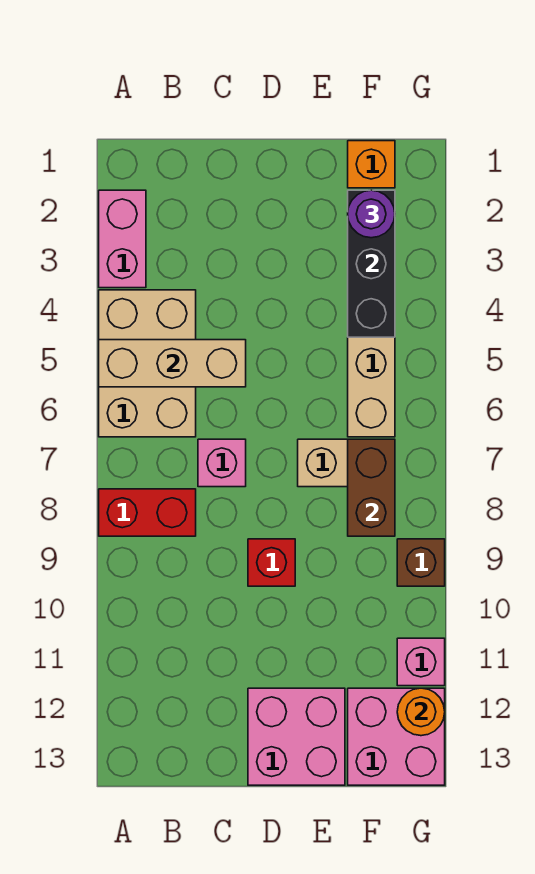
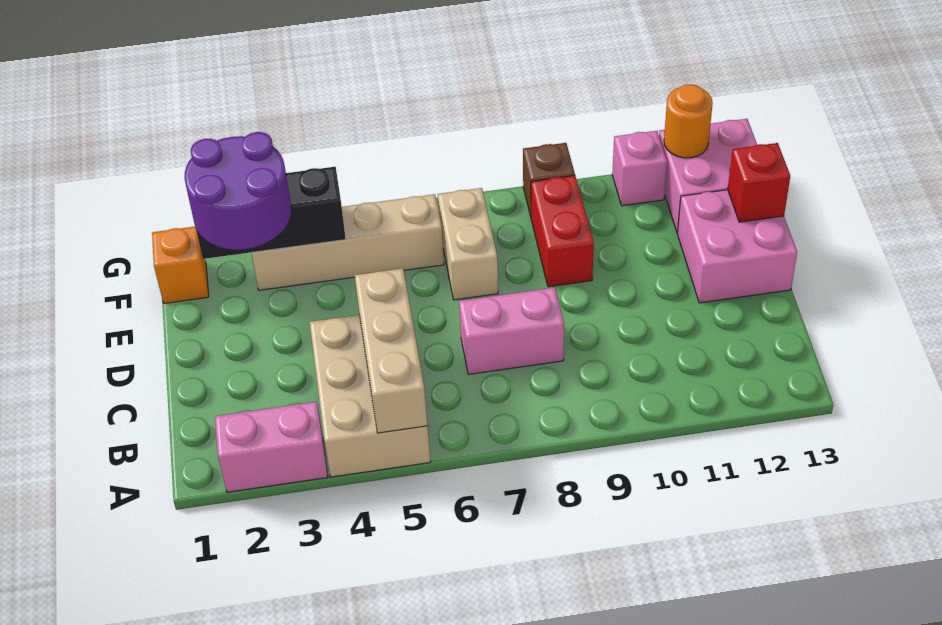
tan 2x3 brick [99,290,196,437] -> tan 2x3 brick turned to [310,315,431,477]
red 1x2 brick [99,489,196,536] -> red 1x2 brick moved to [531,176,594,287]
pink 1x1 brick [198,439,246,487] -> pink 1x2 brick [459,288,564,374]
red 1x1 brick [248,539,295,586] -> red 1x1 brick moved to [728,143,790,222]
purple 1x1 round brick [348,190,395,238] -> purple 2x2 round brick [185,132,291,250]
brown 1x2 brick [348,439,395,536] -> none

